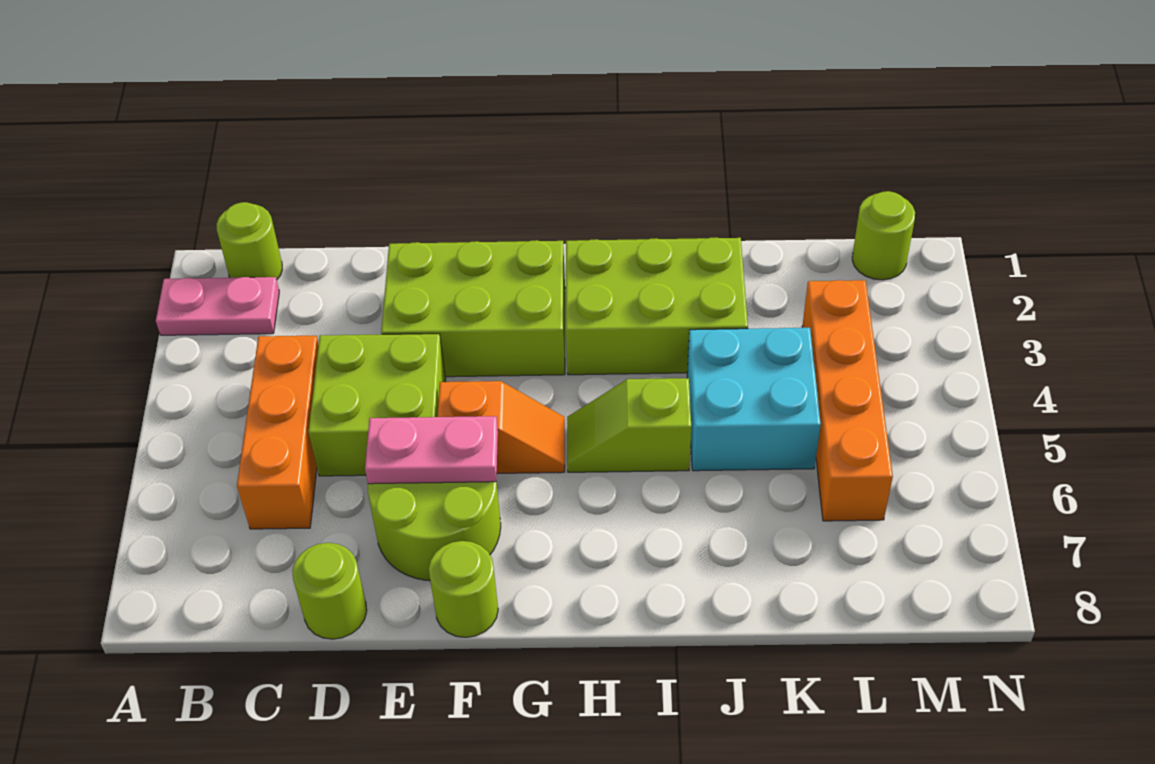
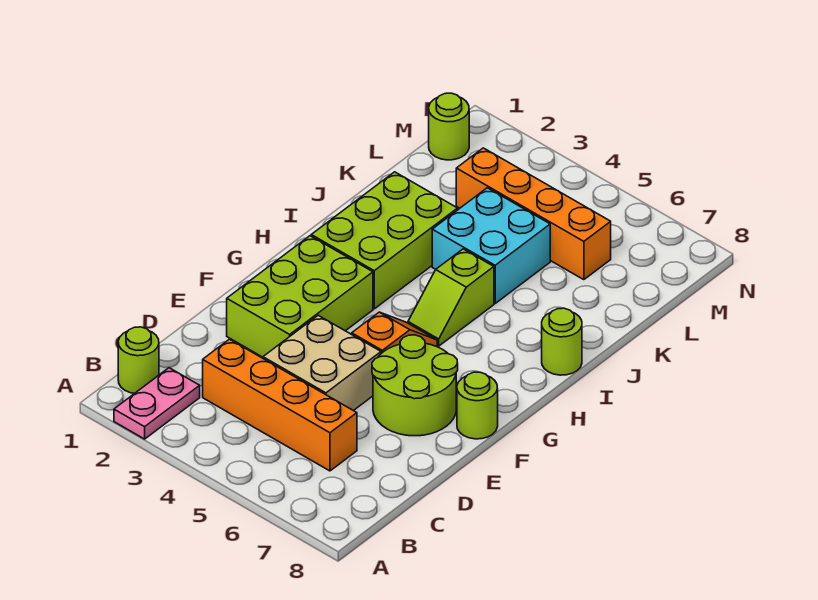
orange 1x3 brick [237,336,319,529] -> orange 1x4 brick [203,339,357,471]
lime 2x2 brick [309,334,446,476] -> tan 2x2 brick [263,315,381,411]
lime 1x1 round brick [292,543,367,639] -> lime 1x1 round brick moved to [542,308,582,375]
pink 1x2 plate [365,416,498,484] -> none

